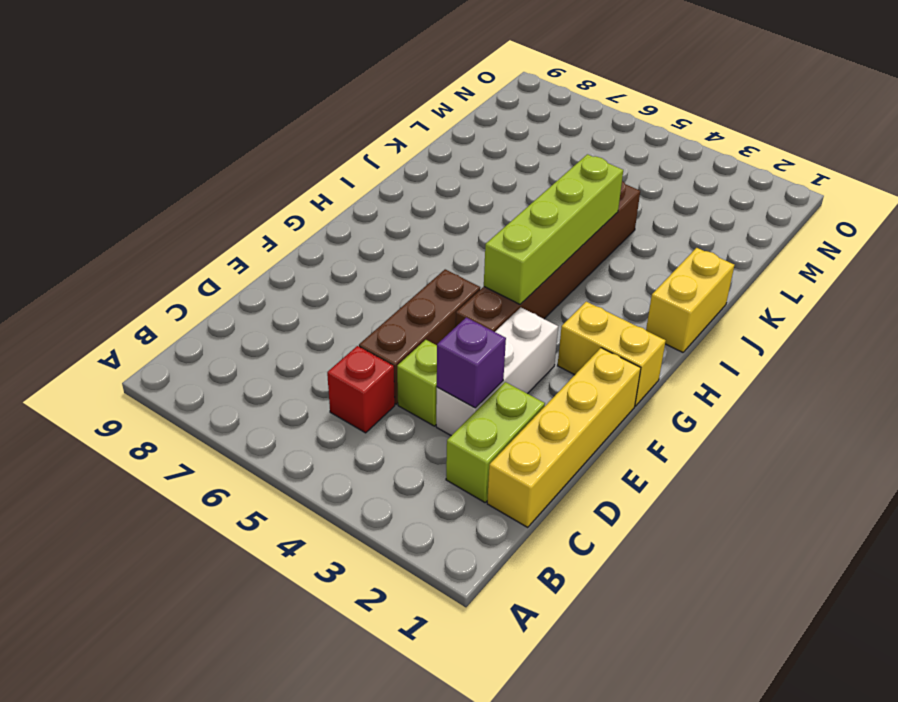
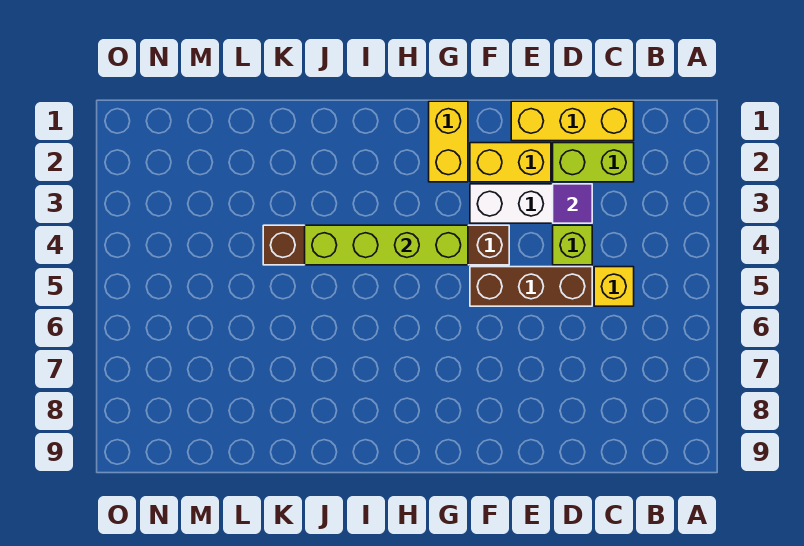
yellow 1x4 brick [487,348,641,527] -> yellow 1x3 brick [511,101,634,141]
red 1x1 brick [327,346,395,433] -> yellow 1x1 brick [594,267,634,306]
purple 1x1 brick [437,317,506,408] -> purple 1x1 tile [553,184,592,223]
yellow 1x2 brick [646,248,734,352] -> yellow 1x2 brick moved to [470,143,551,182]

